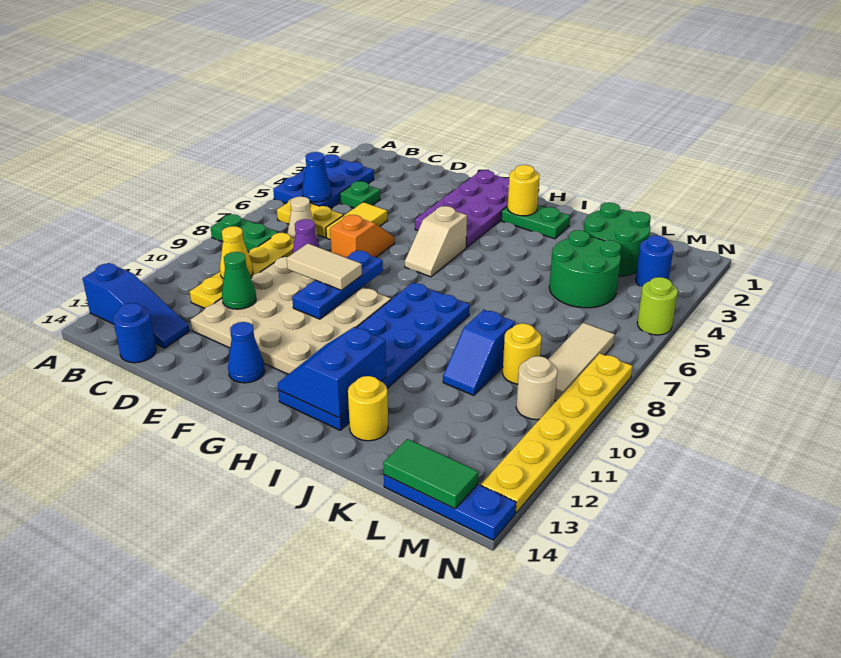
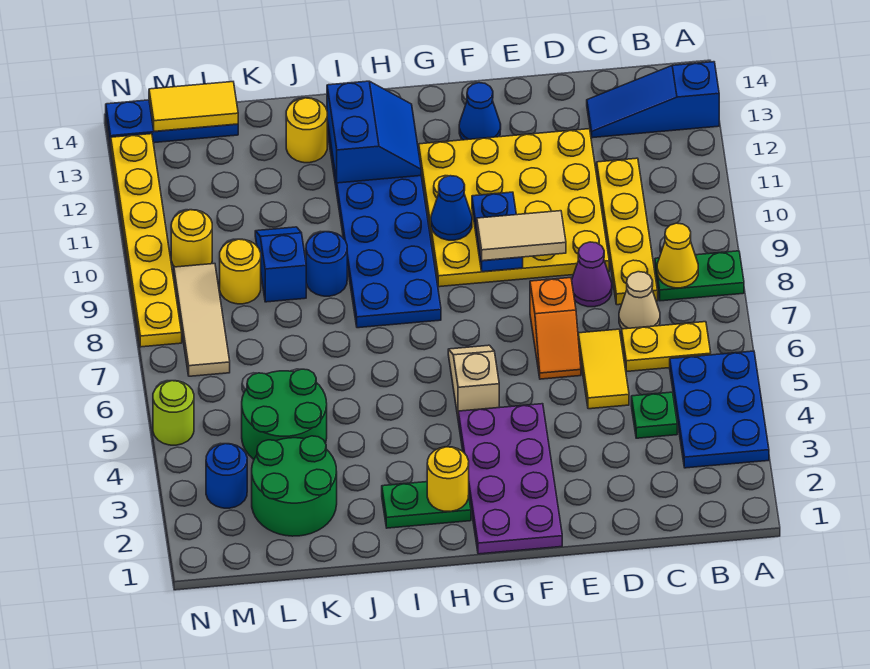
blue 1x1 cone [302,152,332,202] -> blue 1x1 cone moved to [431,176,472,240]
yellow 1x1 cone [220,226,253,279] -> yellow 1x1 cone moved to [657,223,698,288]
blue 1x1 round brick [113,303,156,363] -> blue 1x1 round brick moved to [306,232,347,296]
tan 4x4 plate [191,257,391,374] -> yellow 4x4 plate [419,129,609,287]
green 1x1 cone [222,252,256,309] -> none
blue 1x3 plate [292,250,383,319] -> blue 1x2 plate [472,192,523,272]
green 1x2 tile [383,439,479,509] -> yellow 1x2 tile [149,82,238,131]
tan 1x1 round brick [516,356,557,420] -> yellow 1x1 round brick [171,210,212,267]

